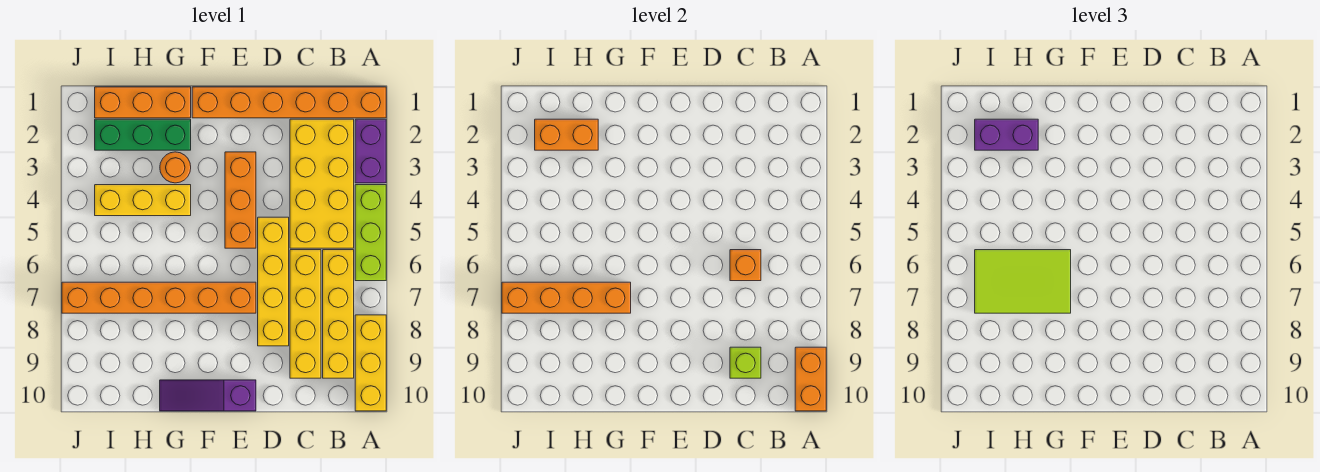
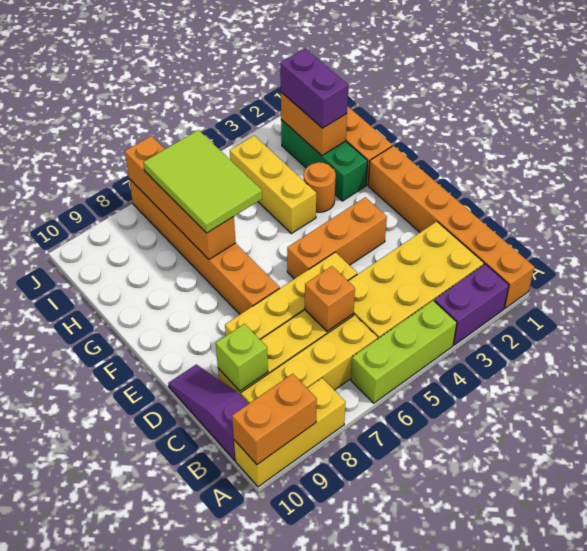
purple 1x3 slope [160,380,256,411] -> purple 1x3 slope moved to [168,364,248,460]

